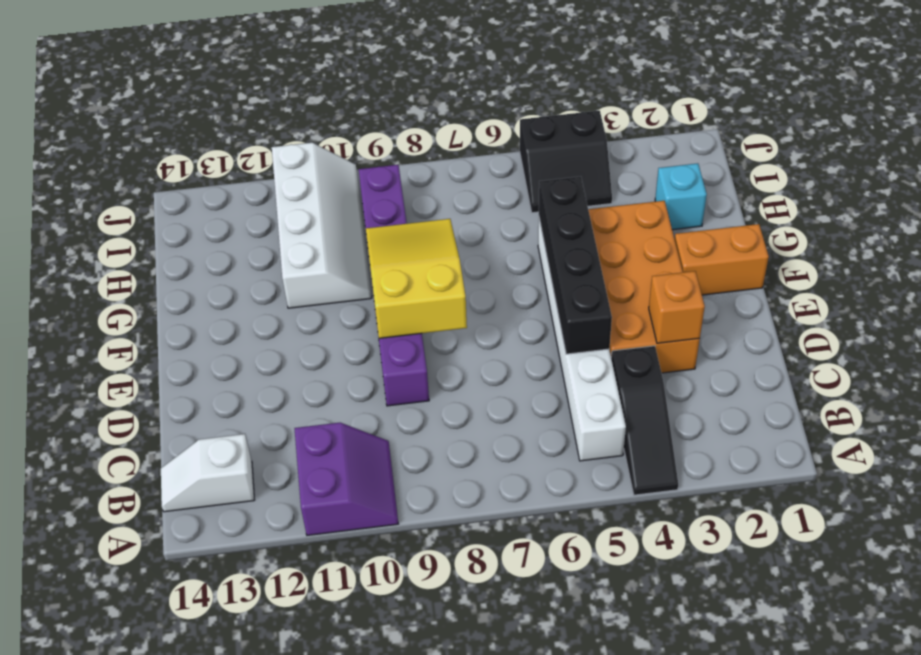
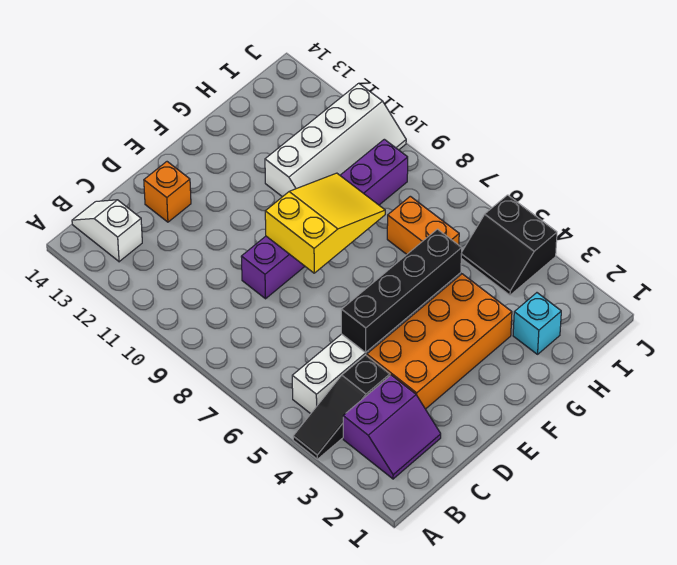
purple 2x2 slope [294,423,398,535] -> purple 2x2 slope moved to [343,375,441,479]
orange 1x1 brick [649,271,705,343] -> orange 1x1 brick moved to [144,162,191,222]
orange 1x2 brick [675,224,769,295] -> orange 1x2 brick moved to [387,196,459,254]

